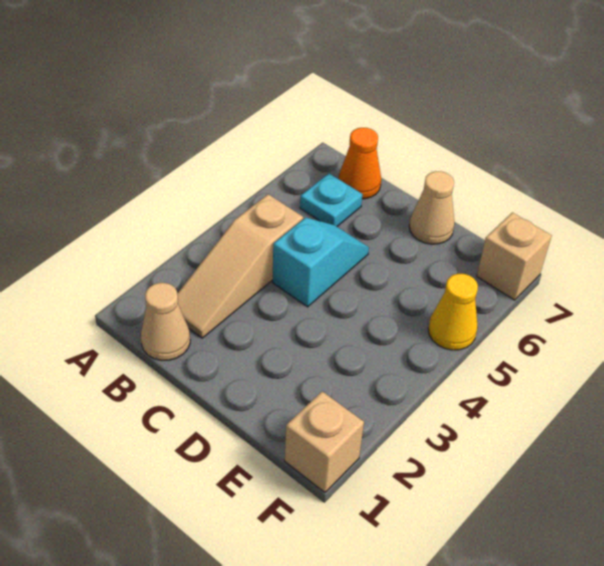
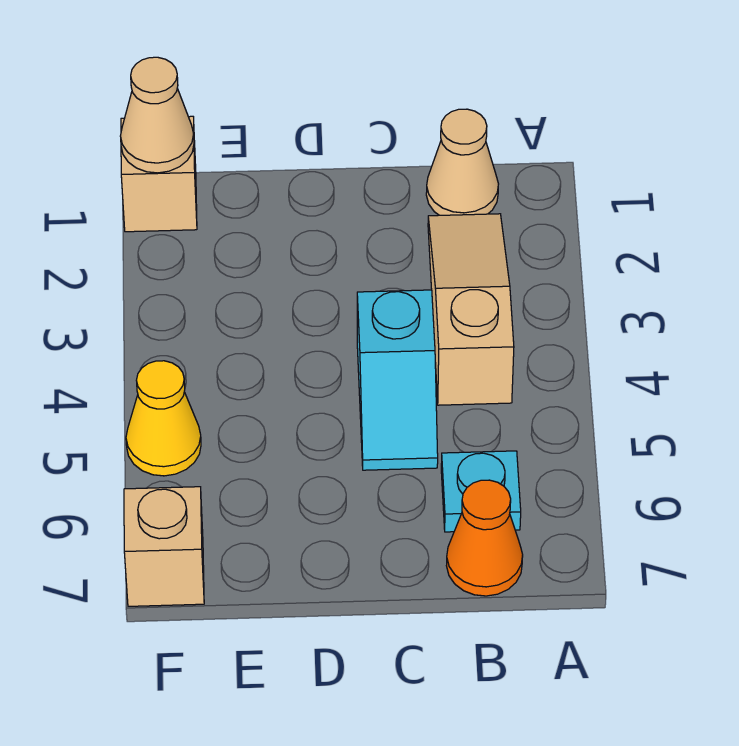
tan 1x1 cone [409,171,455,244] -> tan 1x1 cone moved to [121,57,194,173]

